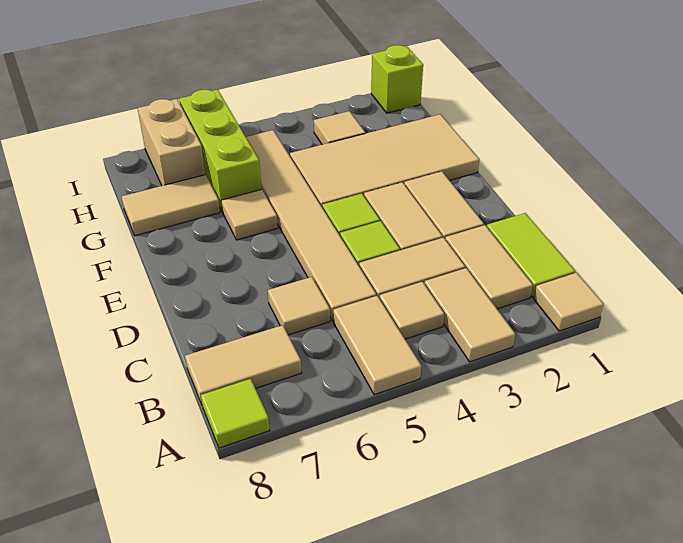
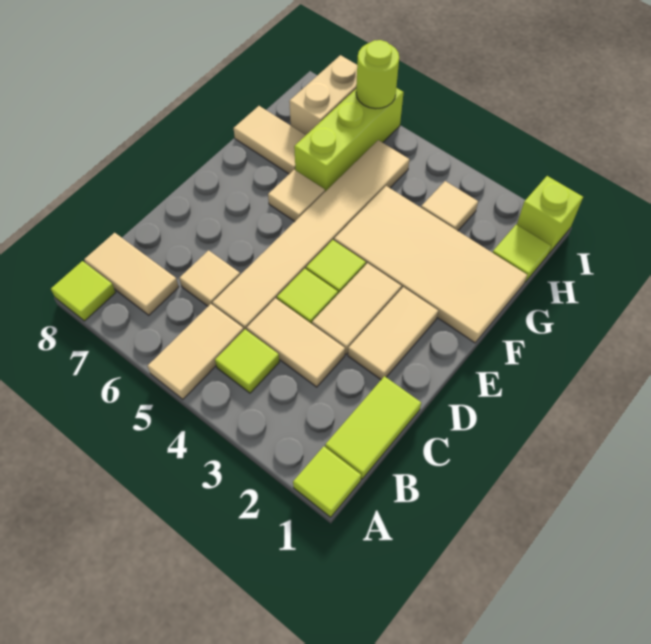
tan 1x1 tile [534,273,604,331] -> lime 1x1 tile [293,446,361,517]
tan 1x2 tile [424,268,515,362] -> none
tan 1x2 tile [445,225,533,309] -> none
tan 1x1 tile [379,282,444,339] -> lime 1x1 tile [215,329,279,393]
none -> lime 1x1 tile [493,225,551,282]
none -> lime 1x1 round brick [356,40,399,109]

